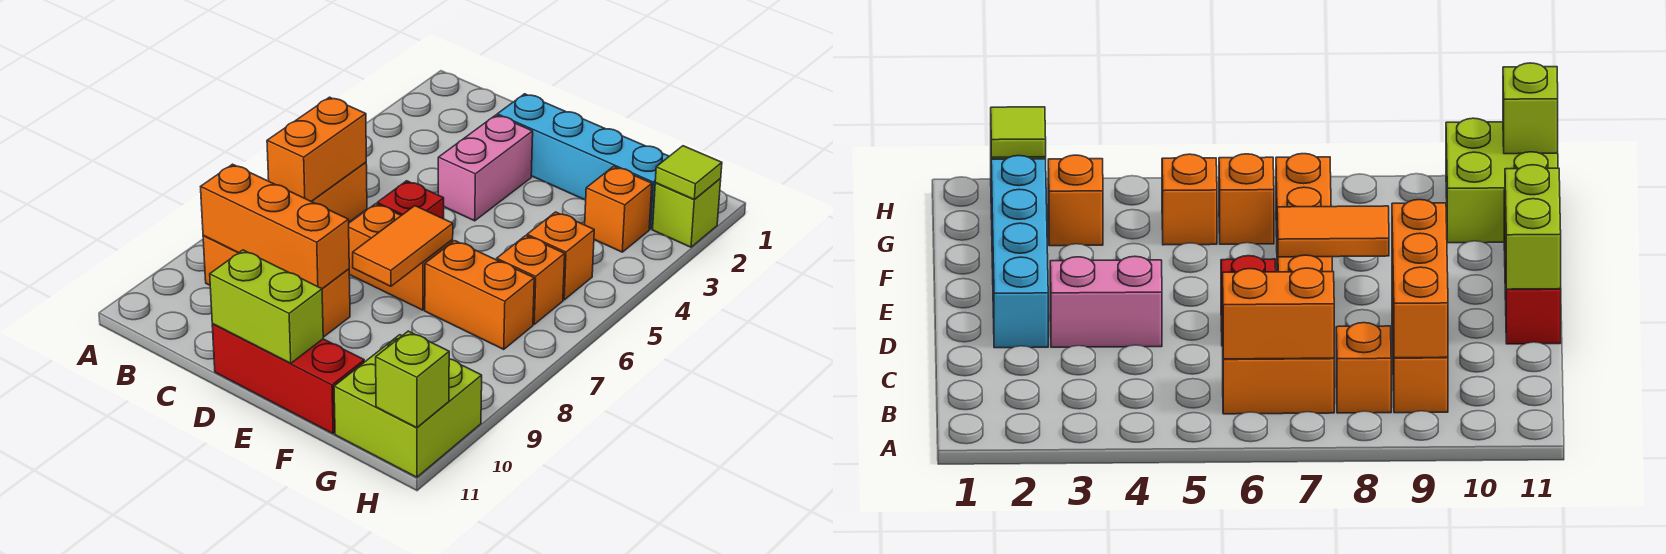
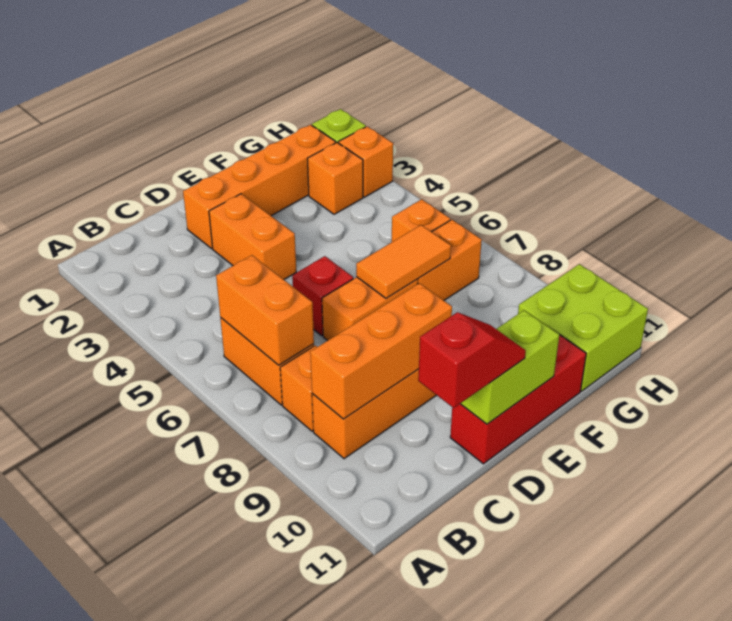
none -> red 1x2 slope [418,312,526,408]
cyan 1x4 brick [497,94,669,229] -> orange 1x4 brick [183,125,336,249]
pink 1x2 brick [438,115,533,221] -> orange 1x2 brick [209,194,296,279]
orange 1x2 tile [353,206,453,286] -> orange 1x2 tile turned to [356,225,451,298]
orange 1x1 brick [527,212,594,300] -> orange 1x1 brick moved to [338,126,393,197]
lime 1x1 tile [655,146,722,200] -> none
lime 1x1 brick [376,331,449,428] -> none

